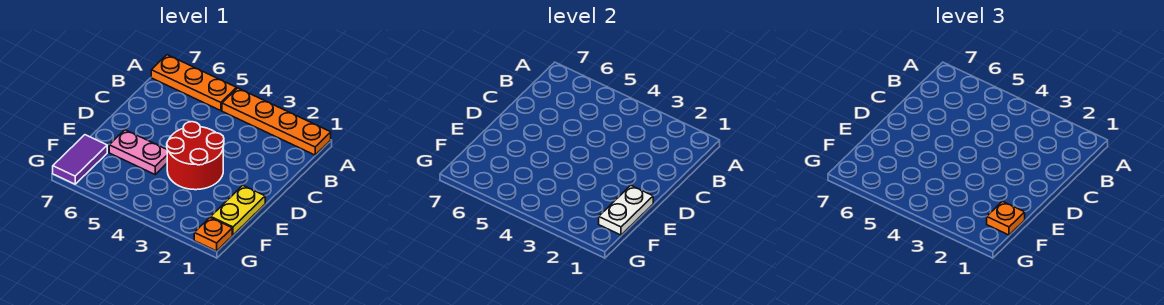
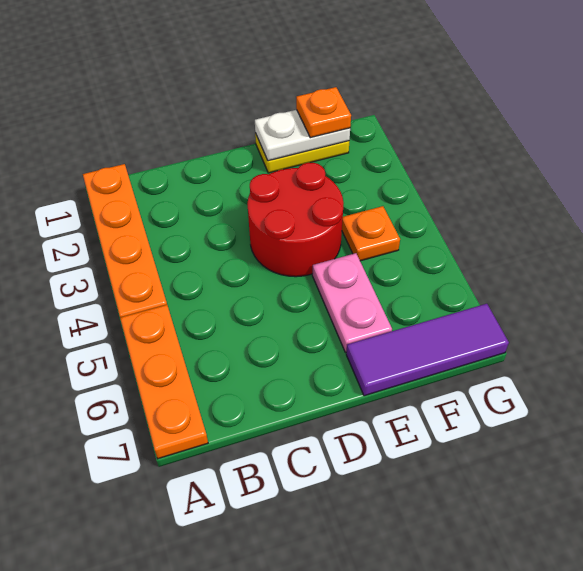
purple 1x2 tile [53,135,107,184] -> purple 1x3 tile [346,304,509,396]
orange 1x1 plate [194,217,232,251] -> orange 1x1 plate moved to [342,206,400,261]

